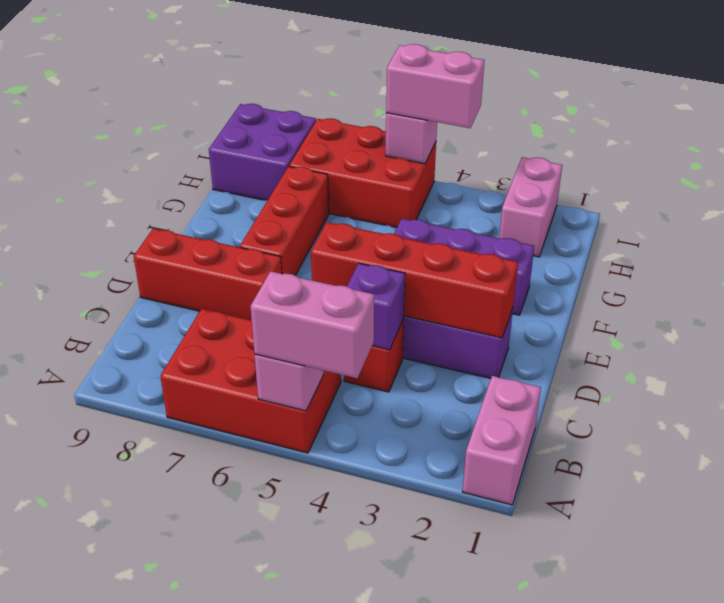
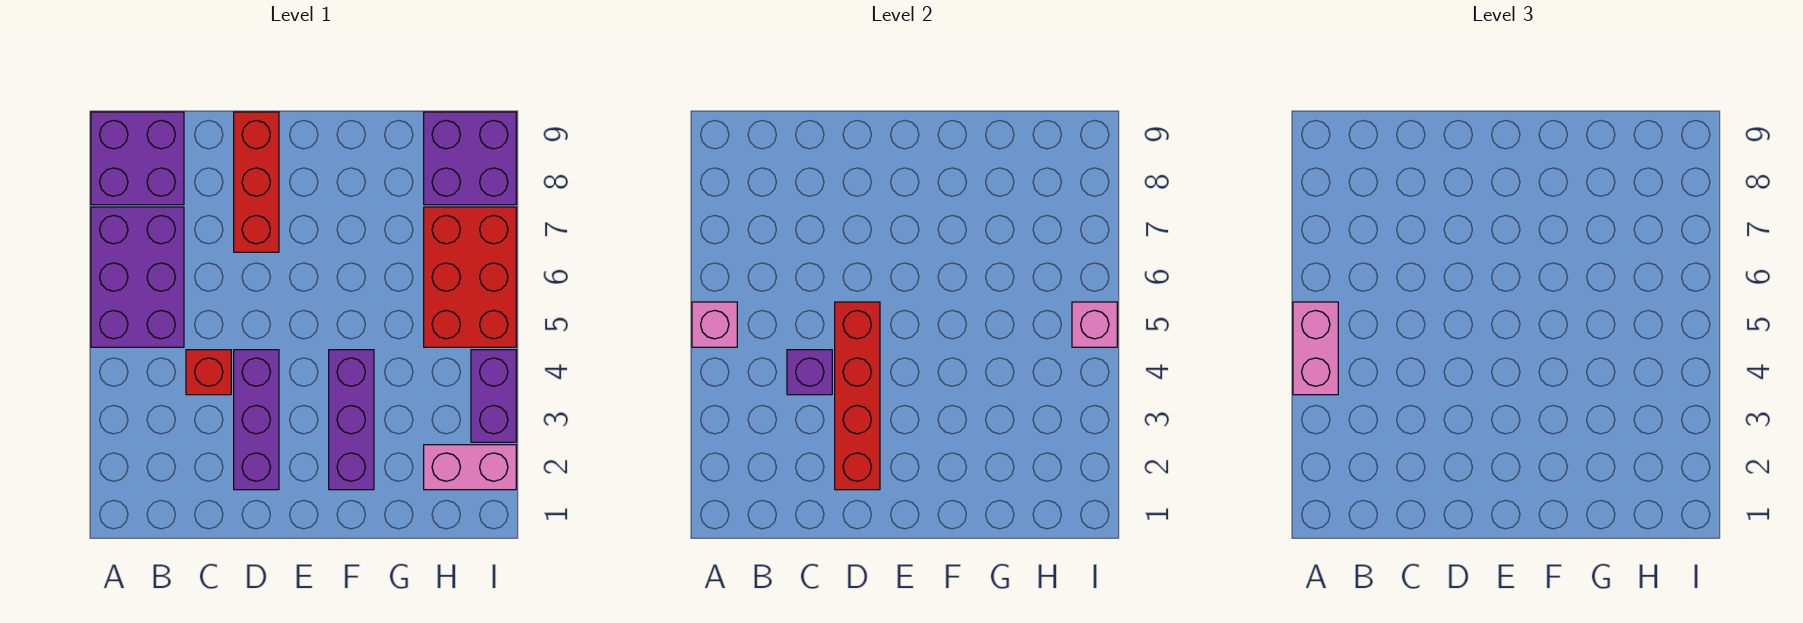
pink 1x2 brick [463,376,541,505] -> none
red 2x3 brick [160,309,341,453] -> purple 2x3 brick [91,207,184,347]
none -> purple 2x2 brick [91,112,184,205]
red 1x3 brick [240,166,329,276] -> none
none -> purple 1x2 brick [471,350,516,442]
pink 1x2 brick [386,44,484,128] -> none

